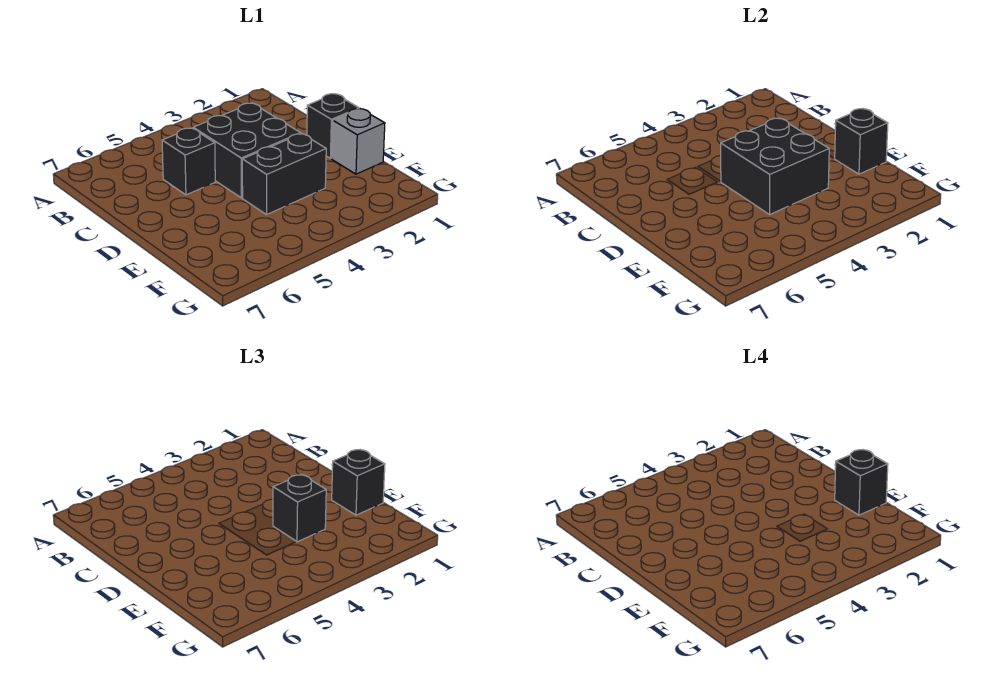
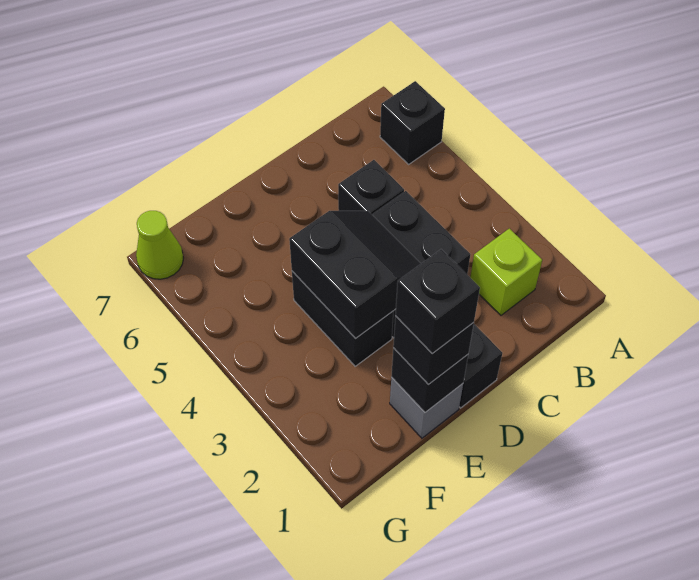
none -> lime 1x1 brick [470,229,542,315]
black 2x2 brick [721,118,829,215] -> black 2x2 slope [289,211,421,339]
black 1x1 brick [273,475,326,542] -> black 1x1 brick moved to [380,81,445,164]
none -> lime 1x1 cone [136,211,183,279]

